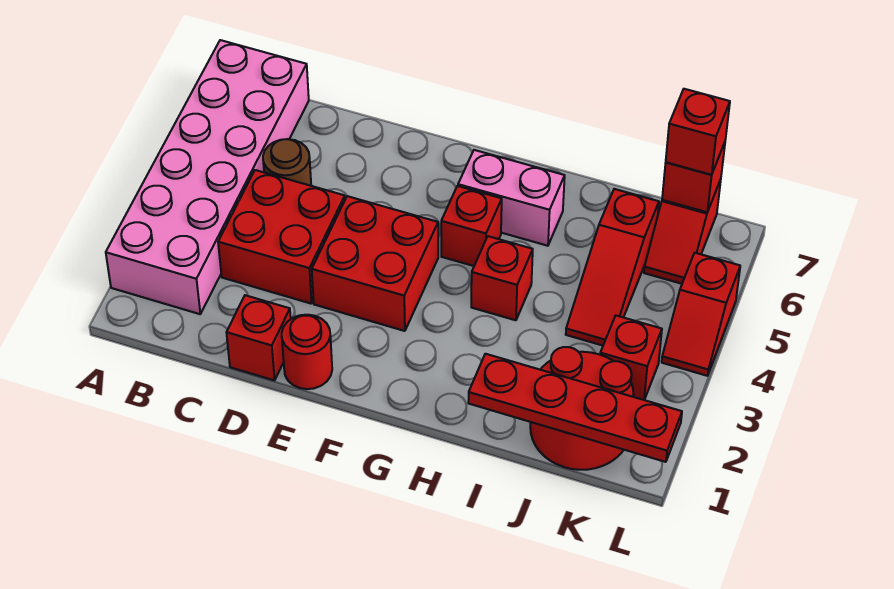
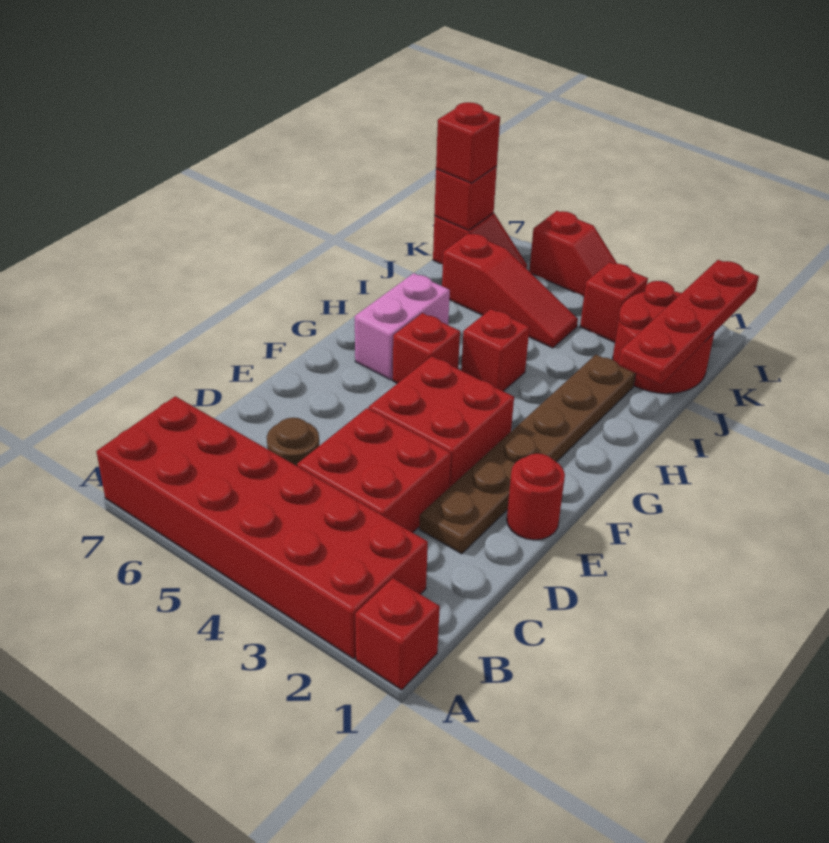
pink 2x6 brick [106,40,309,314] -> red 2x6 brick [96,396,428,659]
red 1x1 brick [226,295,291,380] -> red 1x1 brick moved to [355,578,440,690]
none -> brown 1x6 plate [419,355,636,554]

